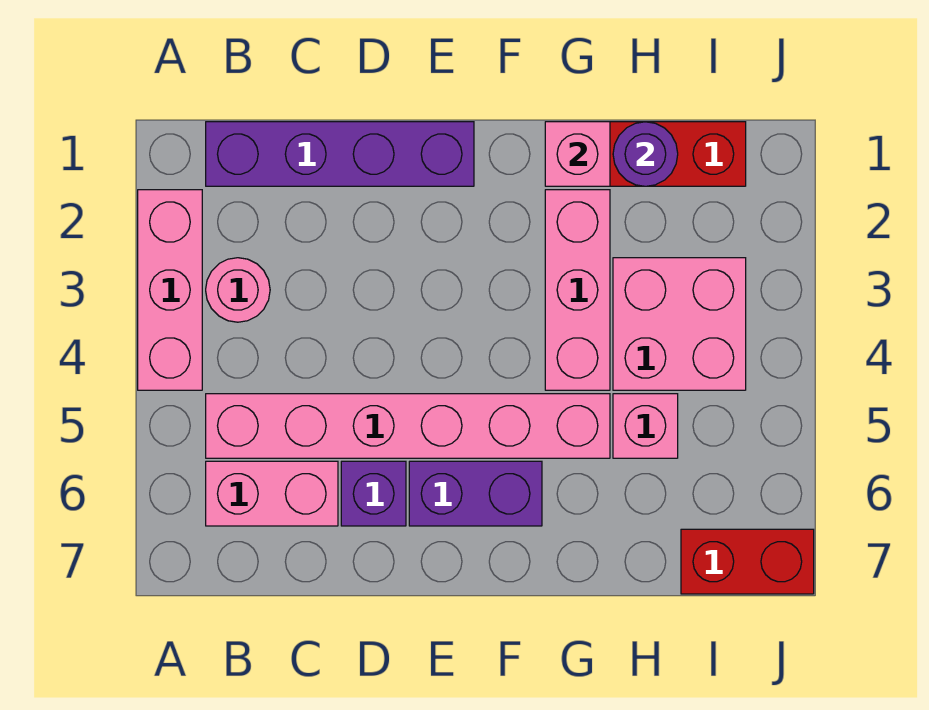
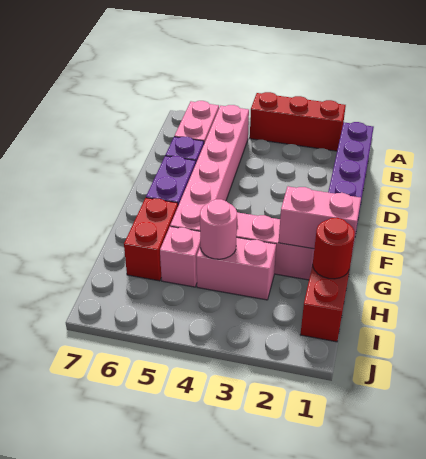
pink 1x3 brick [138,190,202,390] -> red 1x3 brick [250,92,346,151]
pink 1x1 round brick [206,258,270,322] -> pink 1x1 round brick moved to [200,199,237,259]
pink 1x1 brick [545,122,610,186] -> pink 1x2 brick [279,186,361,249]
purple 1x1 round brick [613,122,678,186] -> red 1x1 round brick [313,218,355,279]
pink 2x2 brick [613,258,746,390] -> pink 1x2 brick [196,237,276,300]
red 1x2 brick [681,529,814,594] -> red 1x2 brick moved to [124,198,178,281]

